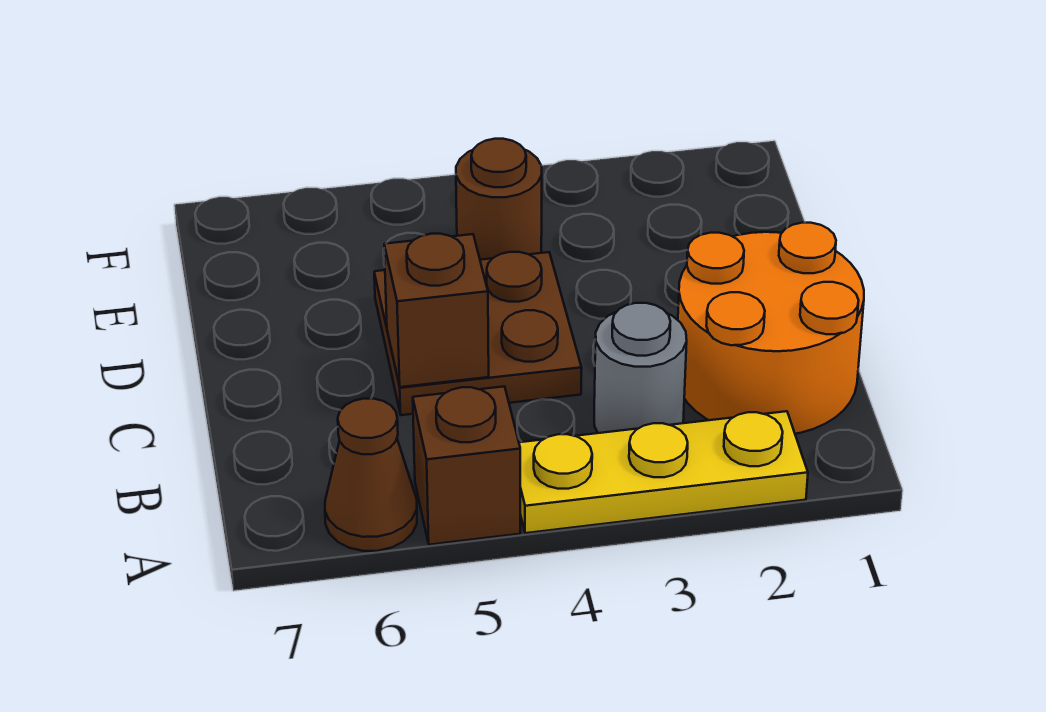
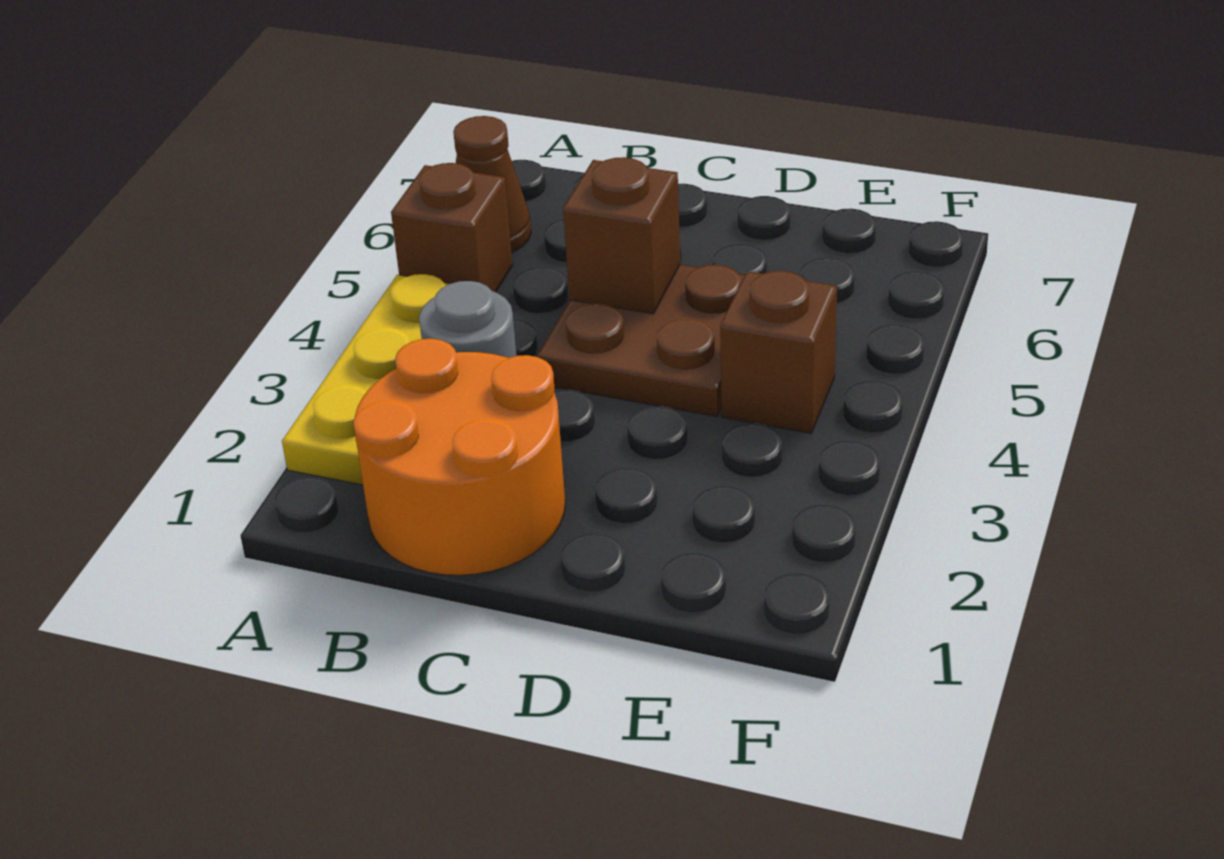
brown 1x1 round brick [456,139,542,260] -> brown 1x1 brick [720,271,837,433]

